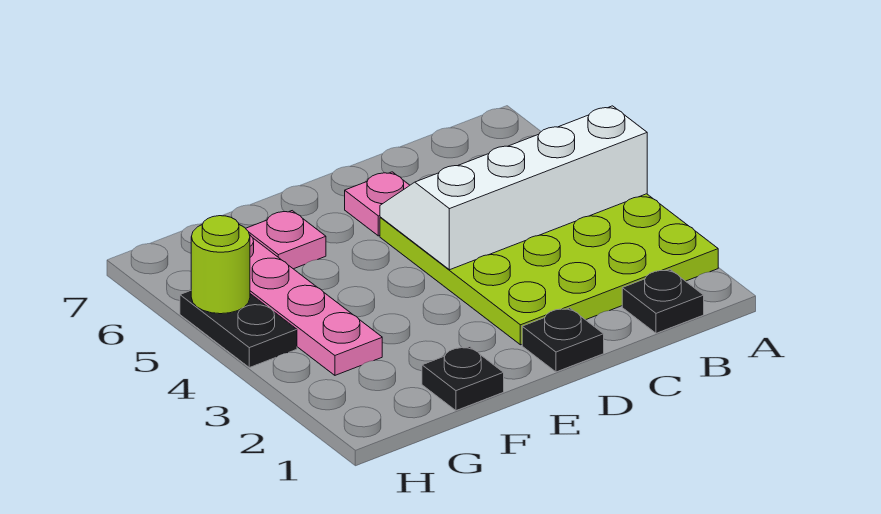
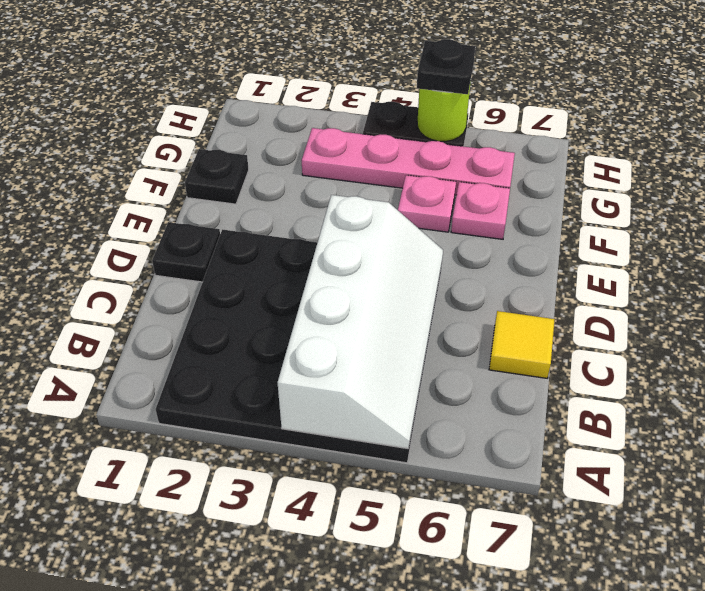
lime 4x4 plate [380,194,718,345] -> black 4x4 plate [156,229,442,463]
black 1x1 plate [622,269,704,333] -> black 1x1 plate moved to [417,39,475,94]
none -> yellow 1x1 tile [489,311,555,378]
pink 1x1 plate [345,172,410,236] -> pink 1x1 plate moved to [398,175,456,232]

